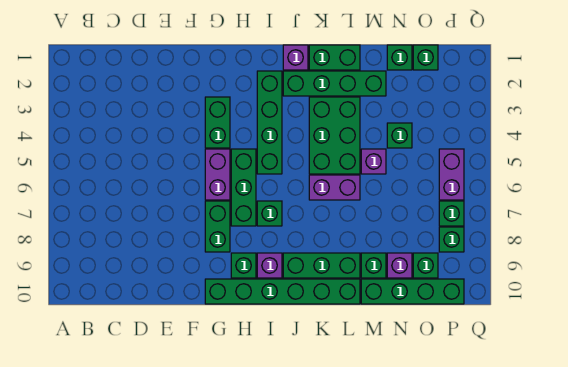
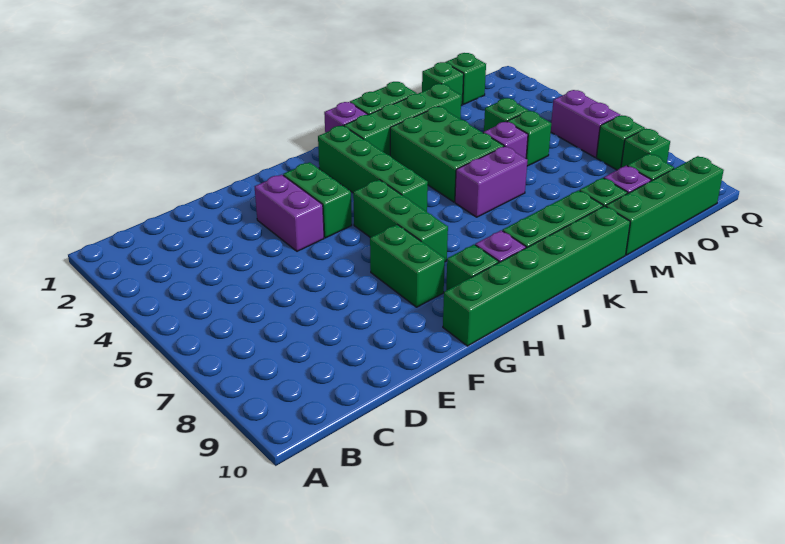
purple 1x2 brick [205,149,230,200] -> purple 1x2 brick moved to [255,175,324,251]
green 1x1 brick [257,201,282,226] -> green 1x1 brick moved to [507,111,551,166]

